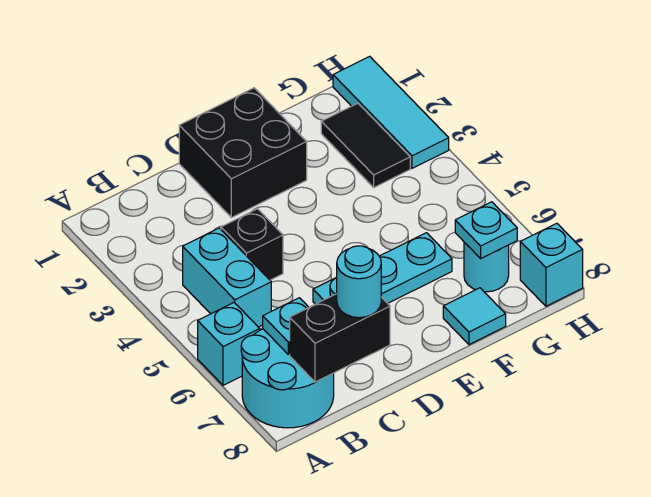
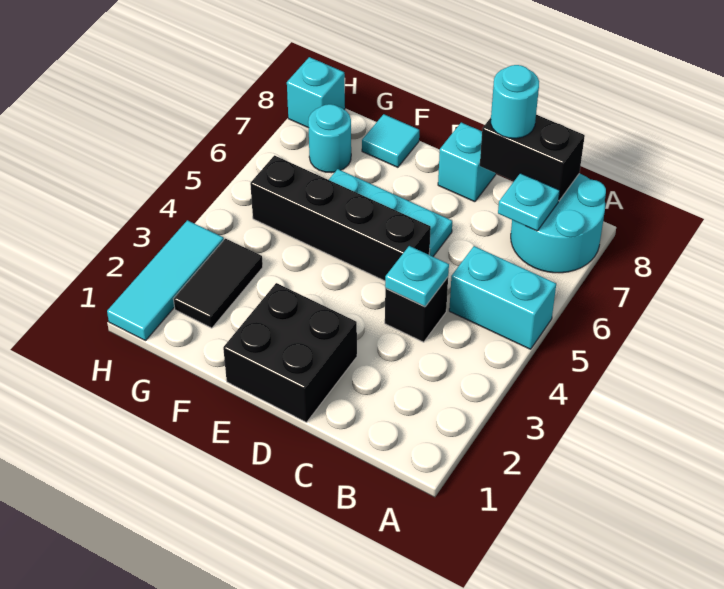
cyan 1x1 brick [198,303,260,385] -> cyan 1x1 brick moved to [438,123,496,202]
cyan 1x2 brick [183,228,271,327] -> cyan 1x2 brick turned to [449,246,556,349]
none -> black 1x4 brick [250,155,431,281]
cyan 1x1 plate [455,202,517,258] -> cyan 1x1 plate moved to [385,246,449,306]

